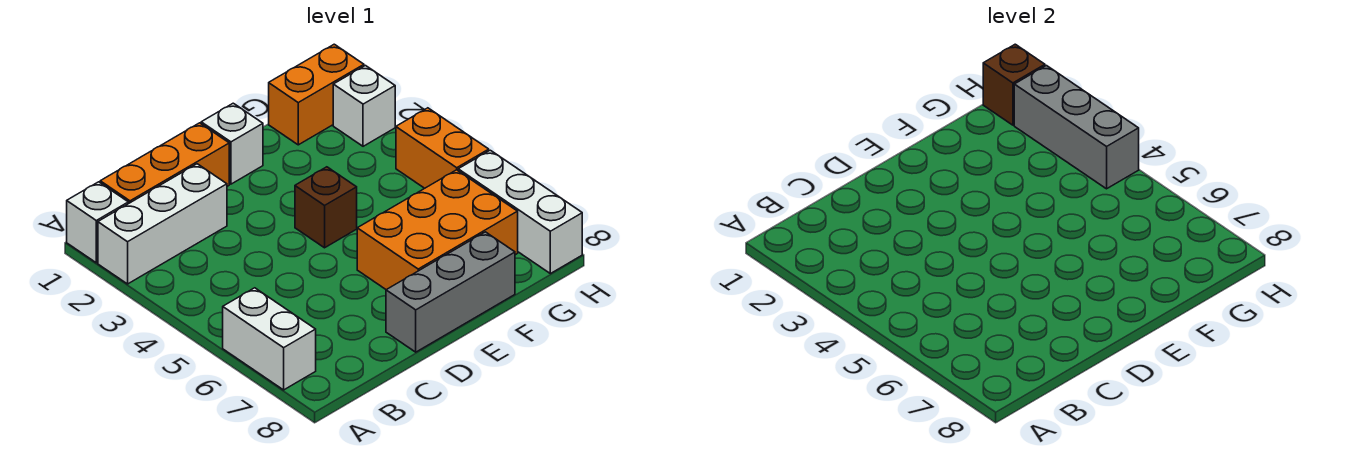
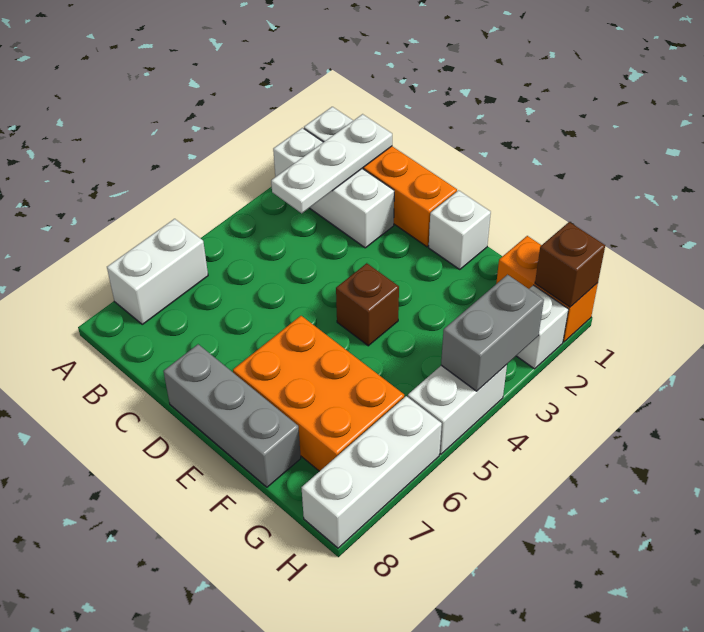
none -> white 1x3 plate [271,114,392,213]
grey 1x3 brick [1014,66,1139,189] -> grey 1x2 brick [441,275,544,391]
orange 1x2 brick [396,108,489,188] -> white 1x2 brick [408,365,507,454]

